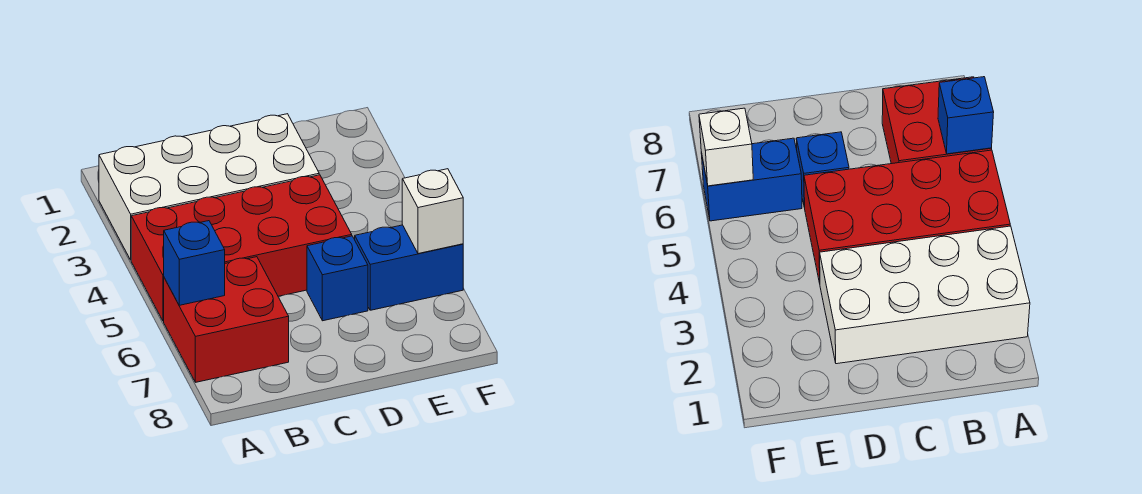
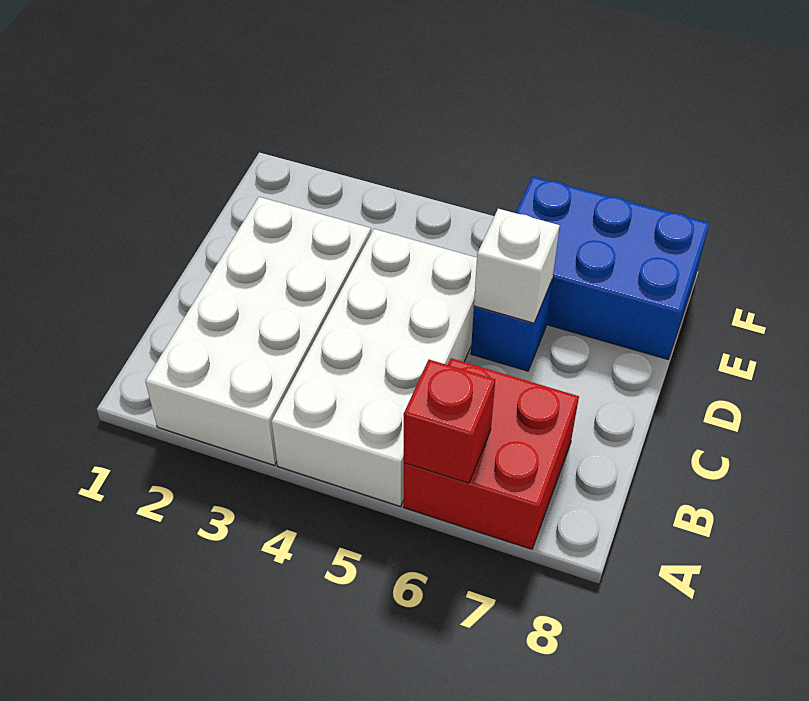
red 2x4 brick [131,175,352,321] -> white 2x4 brick [272,229,477,506]
blue 1x1 brick [164,221,225,305] -> red 1x1 brick [404,360,495,483]
blue 1x2 brick [355,225,463,310] -> blue 2x3 brick [516,176,710,359]
white 1x1 brick [402,169,463,254] -> white 1x1 brick moved to [474,209,560,323]

